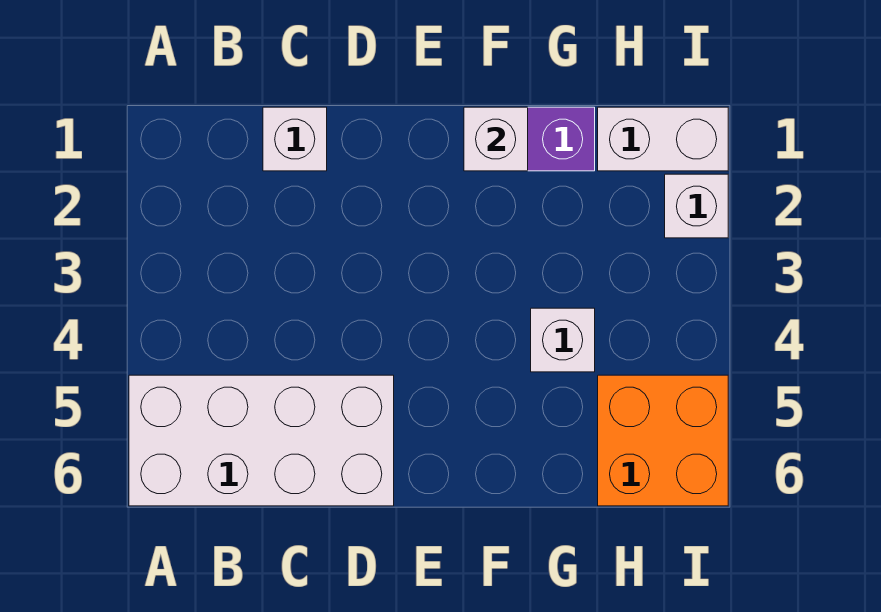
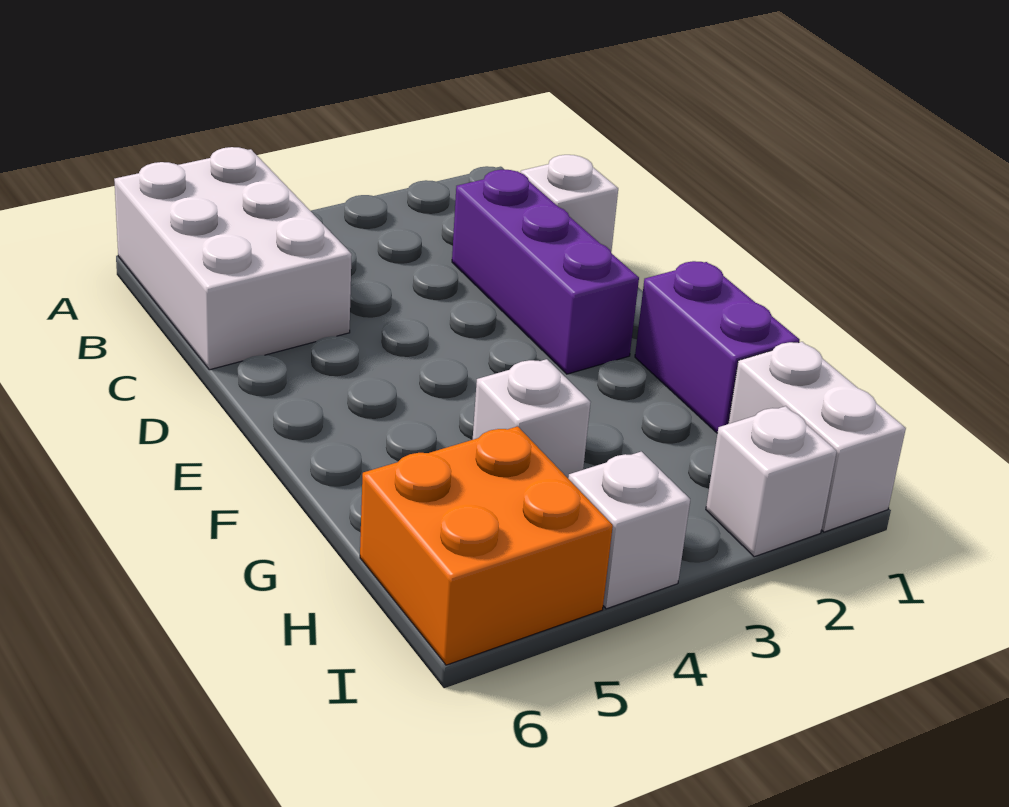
white 2x4 brick [129,375,394,506] -> white 2x3 brick [114,147,352,370]
none -> purple 1x3 brick [452,170,639,374]
white 1x1 brick [464,107,528,171] -> white 1x1 brick moved to [568,452,690,609]

